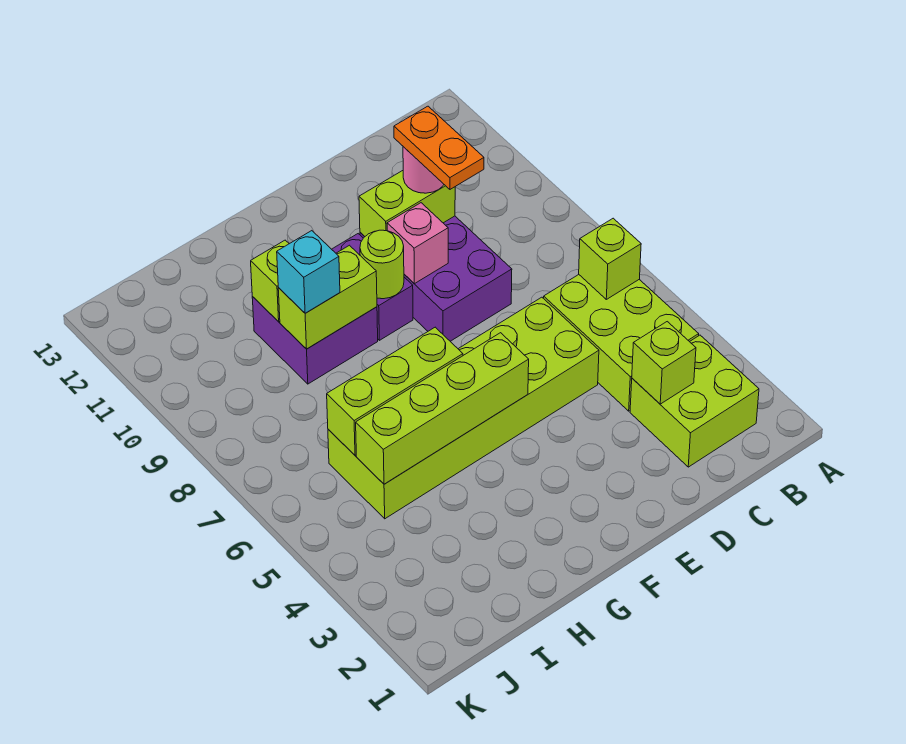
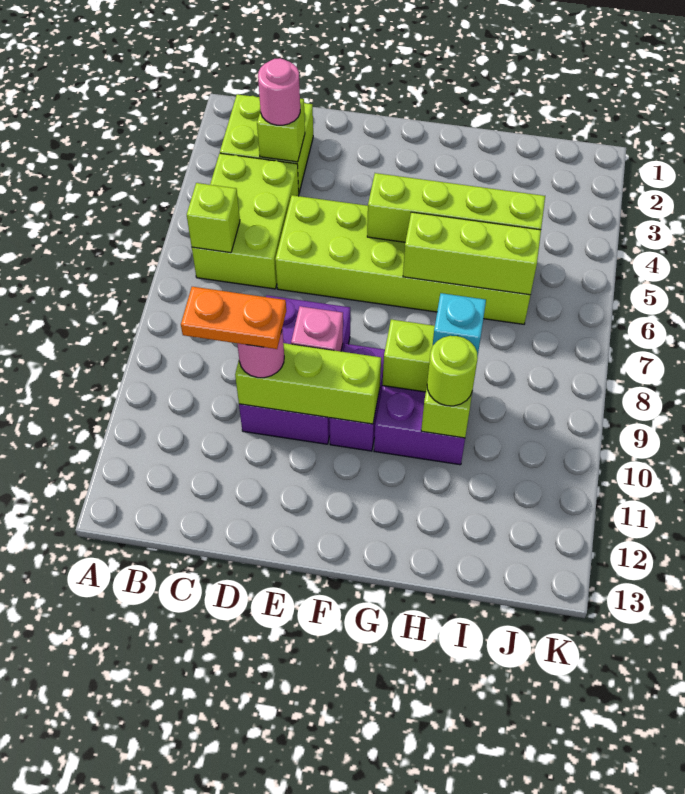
none -> pink 1x1 round brick [258,58,300,125]
orange 1x2 plate [394,106,484,189] -> orange 1x2 plate turned to [181,287,286,349]
lime 1x2 brick [359,171,455,236] -> lime 1x3 brick [235,343,381,424]
lime 1x1 round brick [360,230,404,299] -> lime 1x1 round brick moved to [427,336,478,406]

